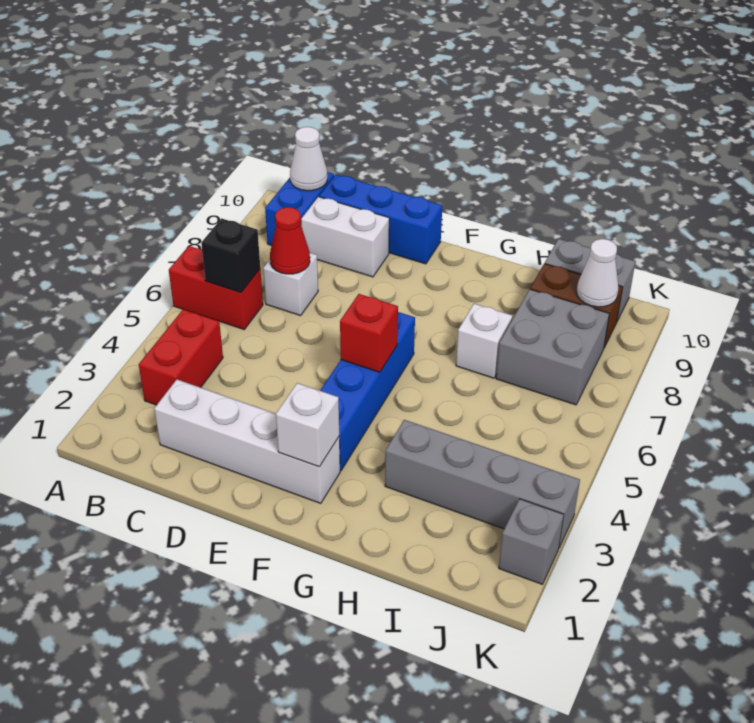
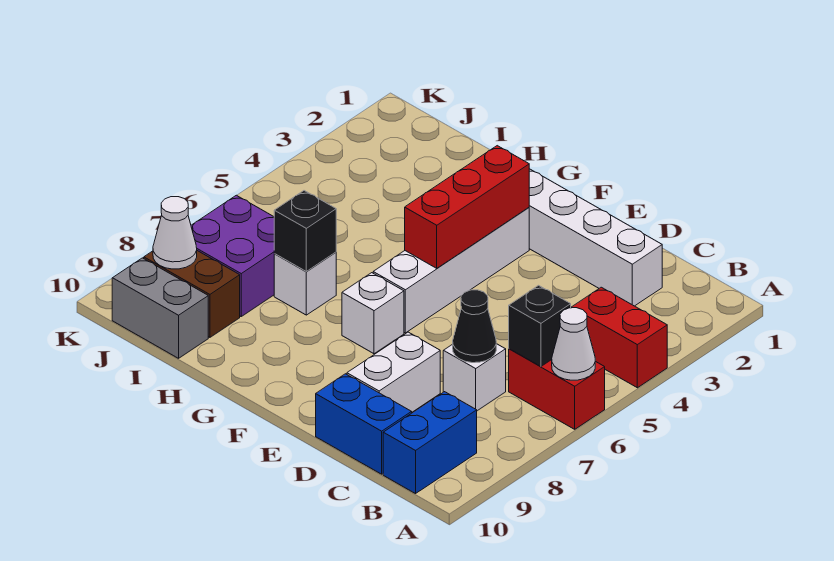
red 1x2 brick [139,309,223,405] -> red 1x2 brick turned to [571,287,667,388]
white 1x1 cone [290,127,327,191] -> white 1x1 cone moved to [552,308,595,380]
red 1x1 cone [270,207,310,274] -> black 1x1 cone [453,290,496,363]
white 1x2 brick [301,197,389,277] -> white 1x2 brick turned to [347,332,440,412]
blue 1x3 brick [319,174,442,264] -> blue 1x2 brick [316,374,412,474]
white 1x1 brick [276,383,339,467] -> white 1x1 brick moved to [342,273,404,354]
blue 1x4 brick [320,312,415,471] -> white 1x4 brick [373,208,529,333]
red 1x1 brick [340,294,398,372] -> red 1x3 brick [405,146,529,268]
grey 1x4 brick [385,420,580,547] -> none
none -> black 1x1 brick [274,191,336,271]
grey 2x2 brick [496,289,609,405] -> purple 2x2 brick [191,195,275,316]
grey 1x1 brick [499,499,564,584] -> none

